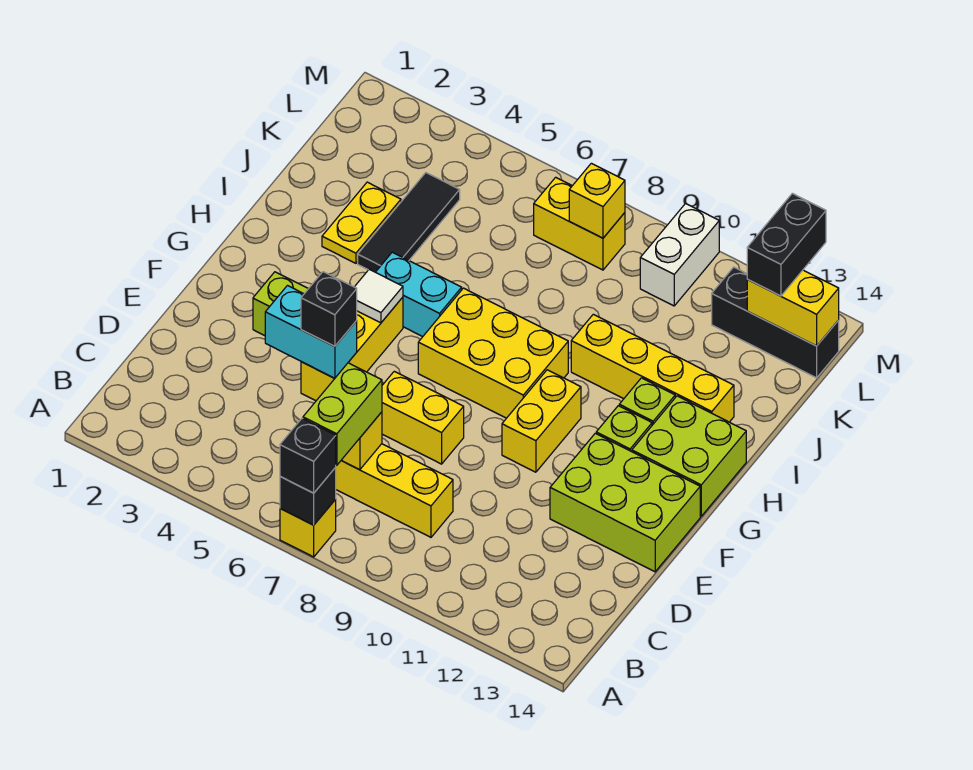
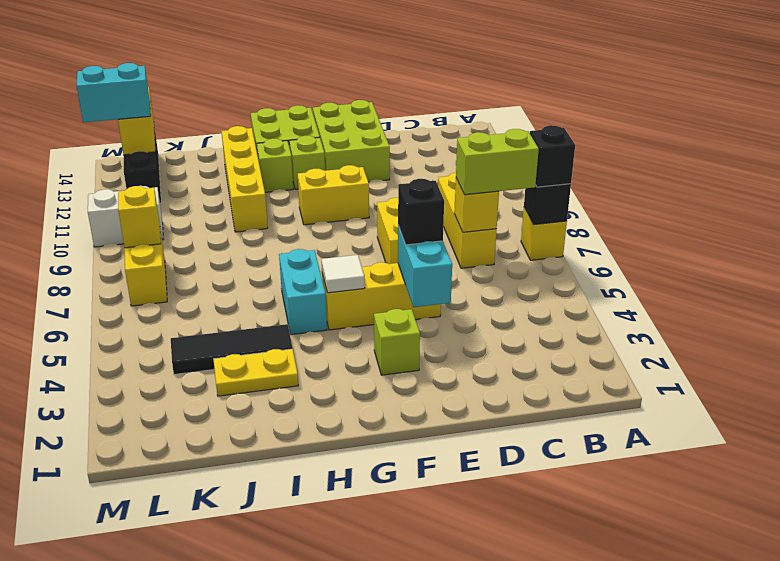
yellow 2x3 brick [418,288,568,418] -> none
black 1x2 brick [747,193,826,296] -> cyan 1x2 brick [76,63,151,122]

